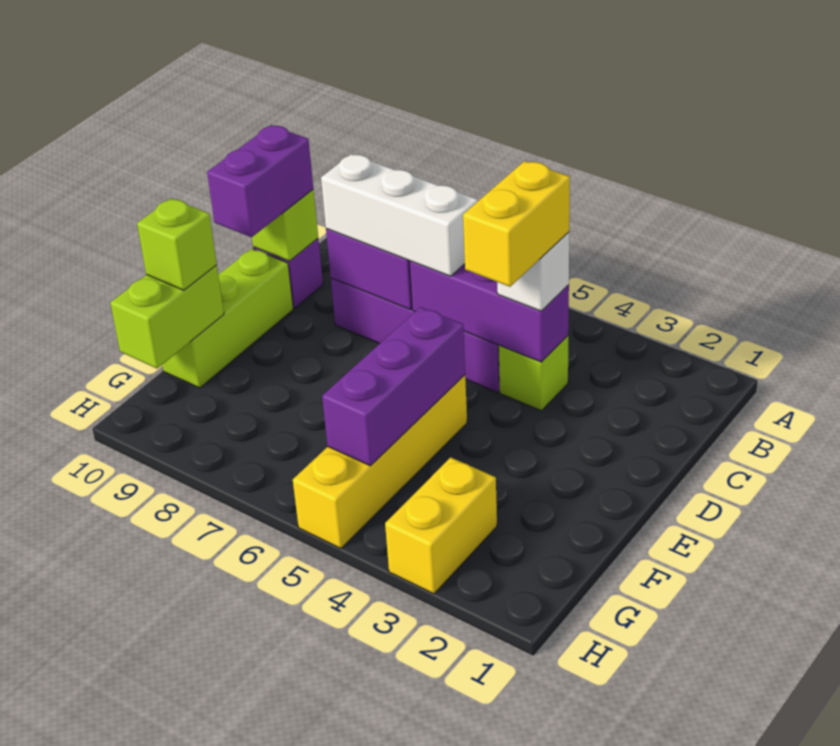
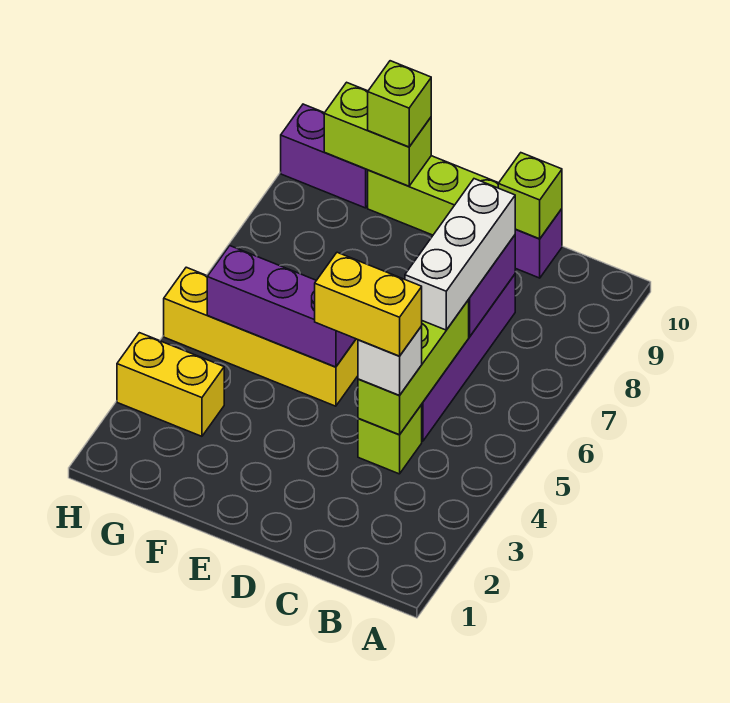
purple 1x3 brick [409,261,569,362] -> lime 1x3 brick [358,300,469,435]
purple 1x2 brick [207,125,313,237] -> purple 1x2 brick moved to [281,104,368,208]

